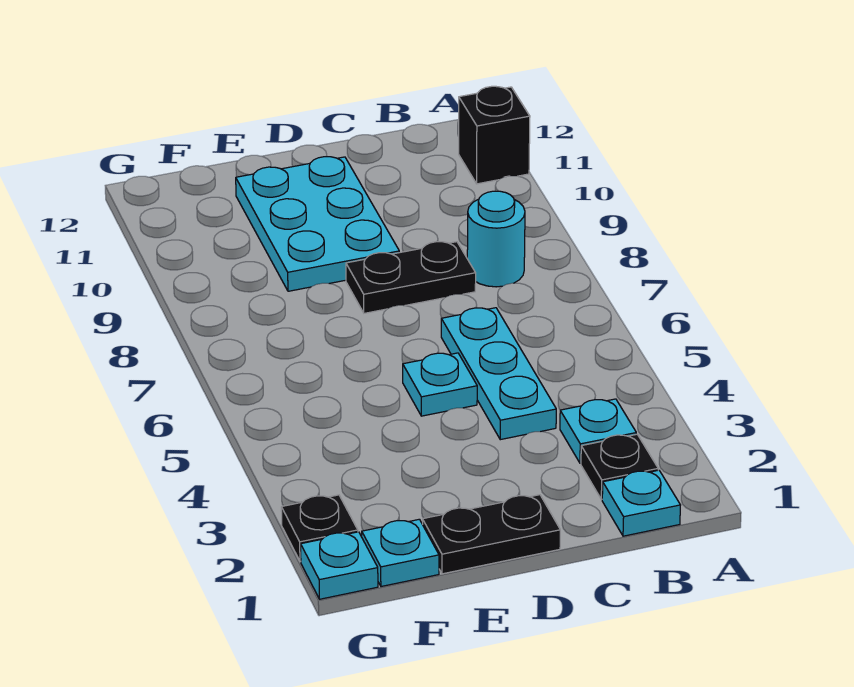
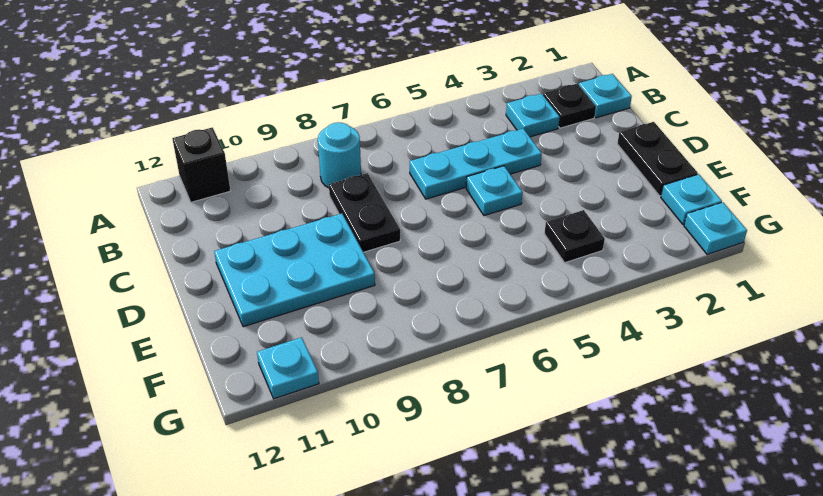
black 1x1 plate [281,495,358,561] -> black 1x1 plate moved to [544,210,605,263]
none -> cyan 1x1 plate [257,337,319,399]

